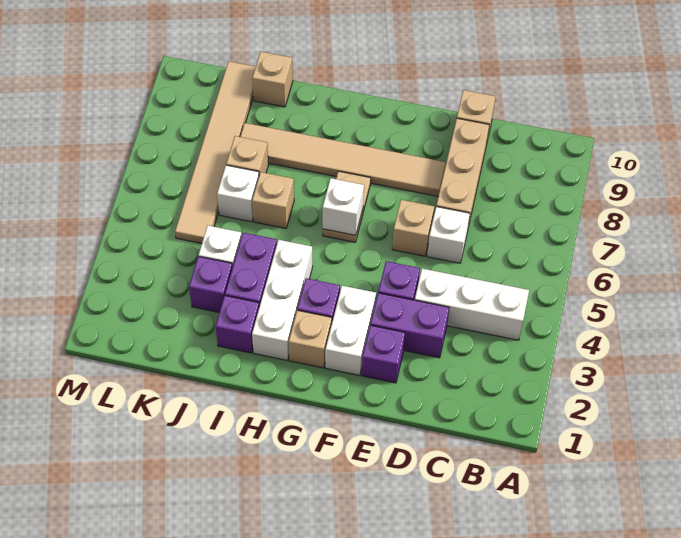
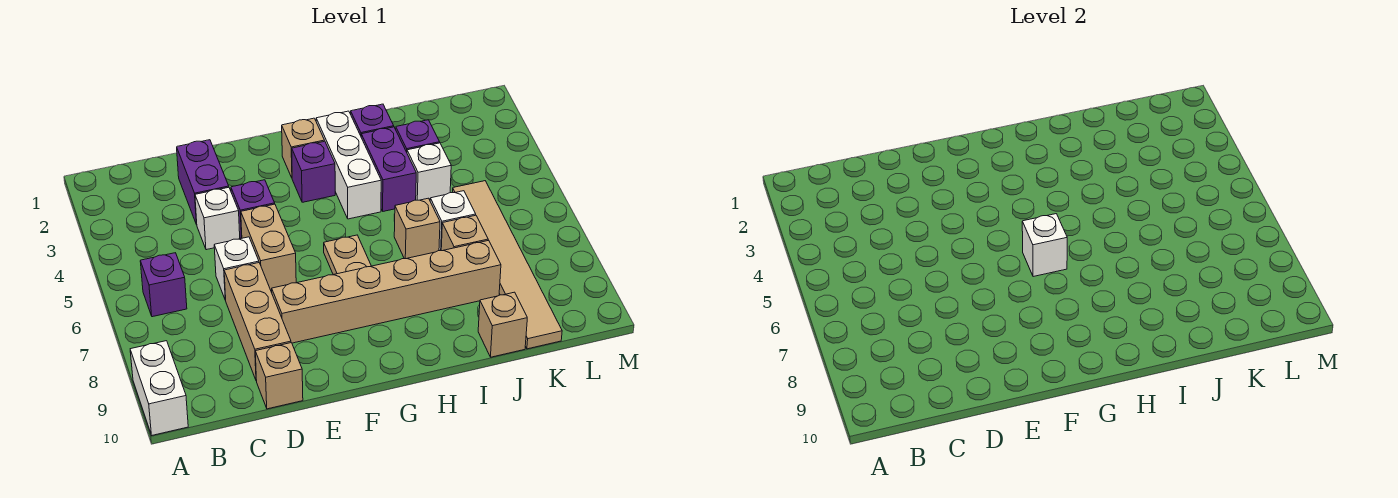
white 1x3 brick [415,269,529,340] -> white 1x1 brick [195,187,240,250]
purple 1x2 brick [370,293,449,358] -> purple 1x2 brick turned to [177,140,229,225]
purple 1x1 brick [362,325,405,383] -> purple 1x1 brick moved to [140,253,187,317]
tan 1x1 brick [392,200,434,256] -> tan 1x2 brick [241,204,296,290]
tan 1x6 tile [240,123,446,196] -> tan 1x6 brick [272,240,501,343]
white 1x2 brick [325,286,376,375] -> white 1x2 brick moved to [130,341,188,435]

